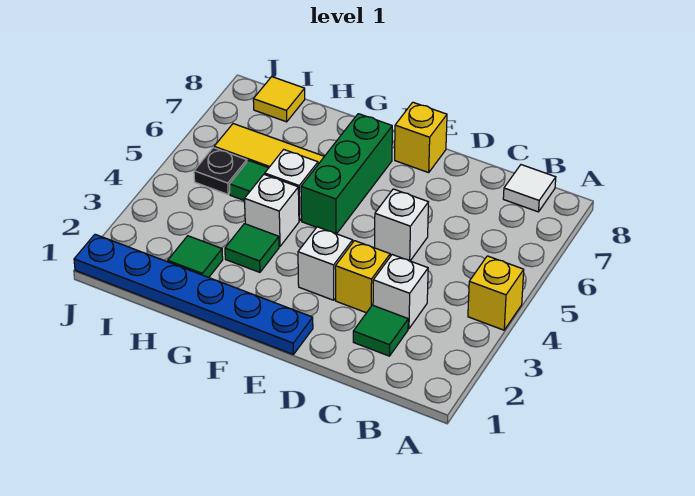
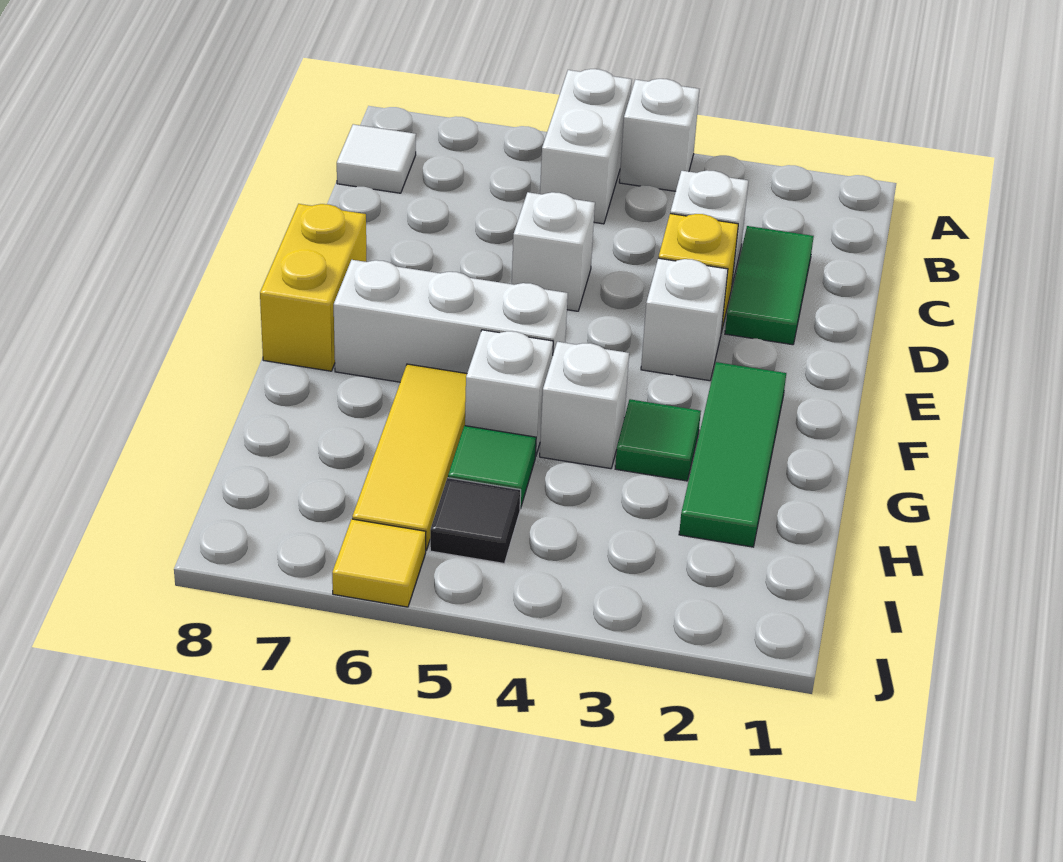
yellow 1x1 brick [468,256,524,330] -> white 1x1 brick [619,79,699,191]
none -> white 1x2 brick [540,69,632,224]
green 1x1 tile [353,305,408,356] -> green 1x2 tile [725,226,814,345]
blue 1x6 plate [74,234,313,355] -> none
yellow 1x1 brick [395,102,447,173] -> yellow 1x2 brick [260,204,366,371]
green 1x3 brick [301,114,392,234] -> white 1x3 brick [334,260,568,382]
green 1x1 tile [168,236,223,277] -> green 1x3 tile [679,362,786,547]
black 1x1 plate [194,148,247,194] -> black 1x1 tile [430,478,521,563]
yellow 1x1 tile [253,77,305,122] -> yellow 1x1 tile moved to [332,519,426,607]

